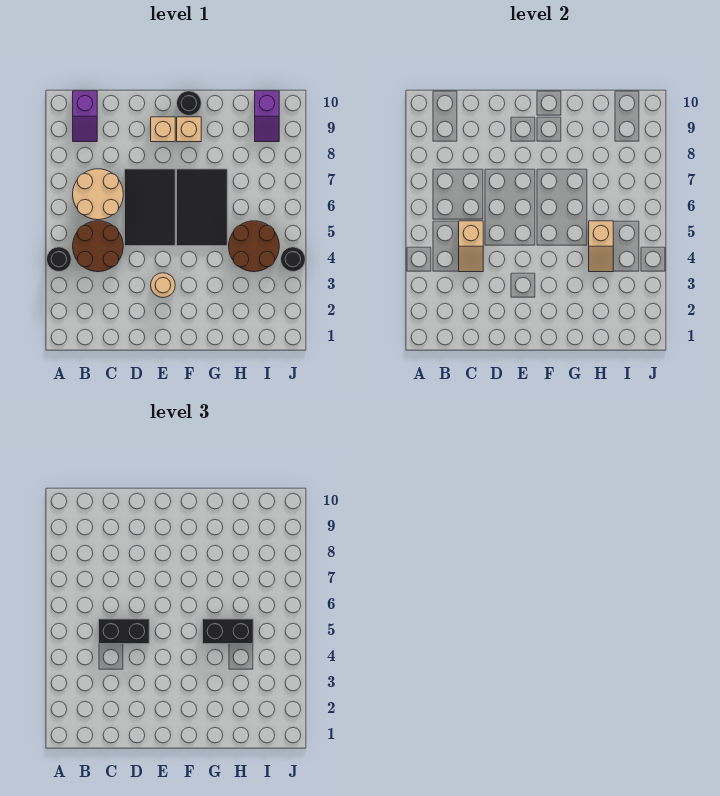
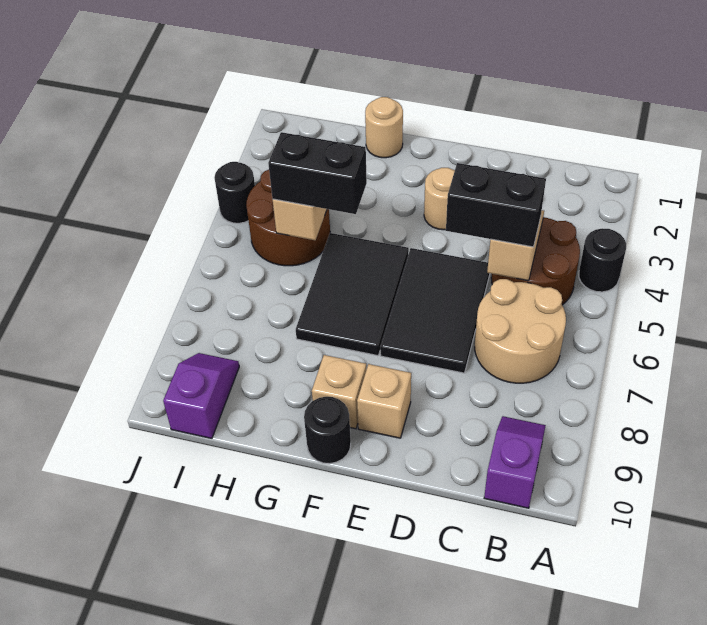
none -> tan 1x1 round brick [365,97,403,158]

